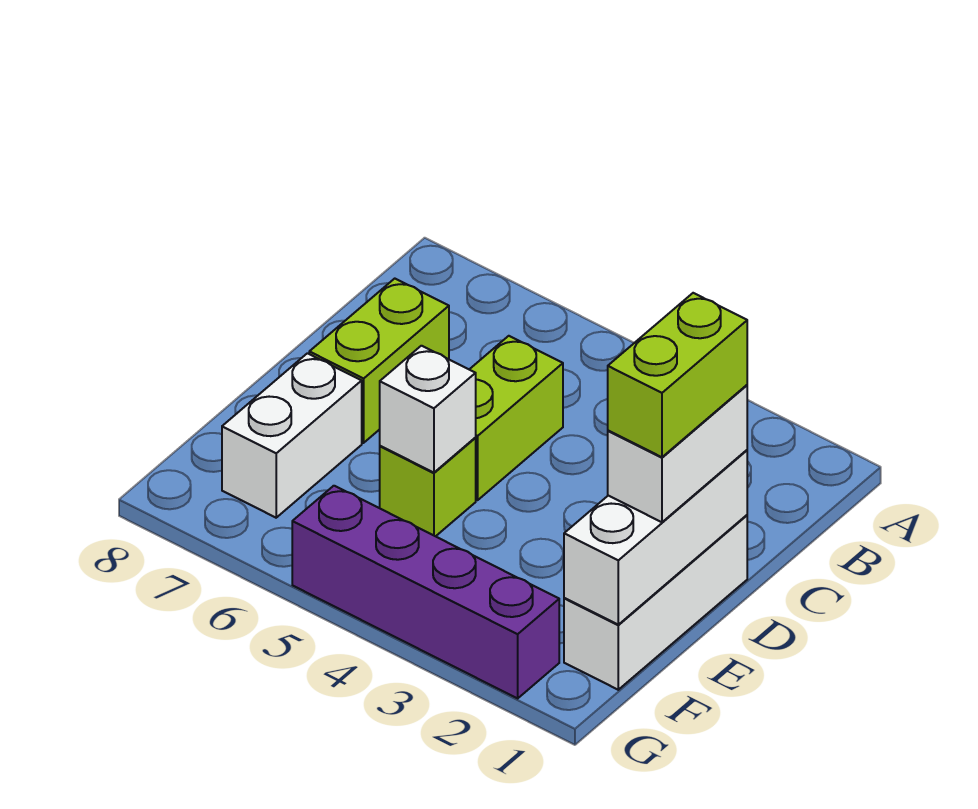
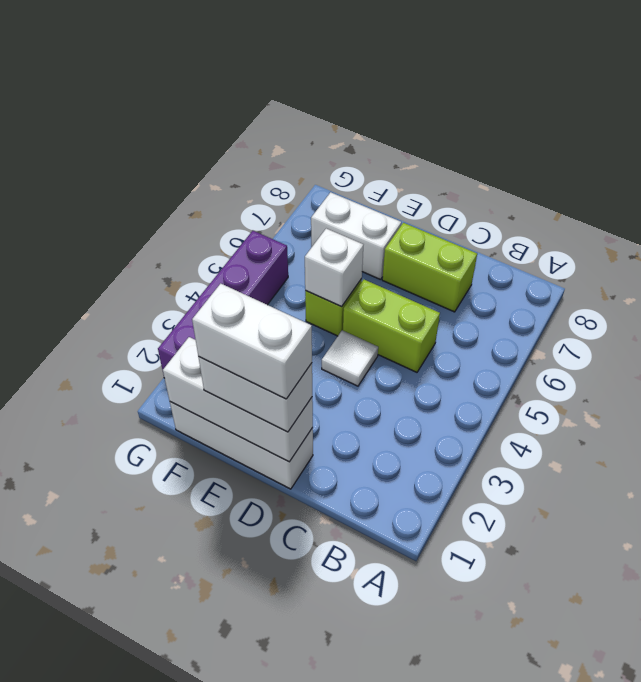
lime 1x2 brick [608,293,747,457] -> white 1x2 brick [192,284,312,399]
none -> white 1x1 tile [322,330,378,386]

